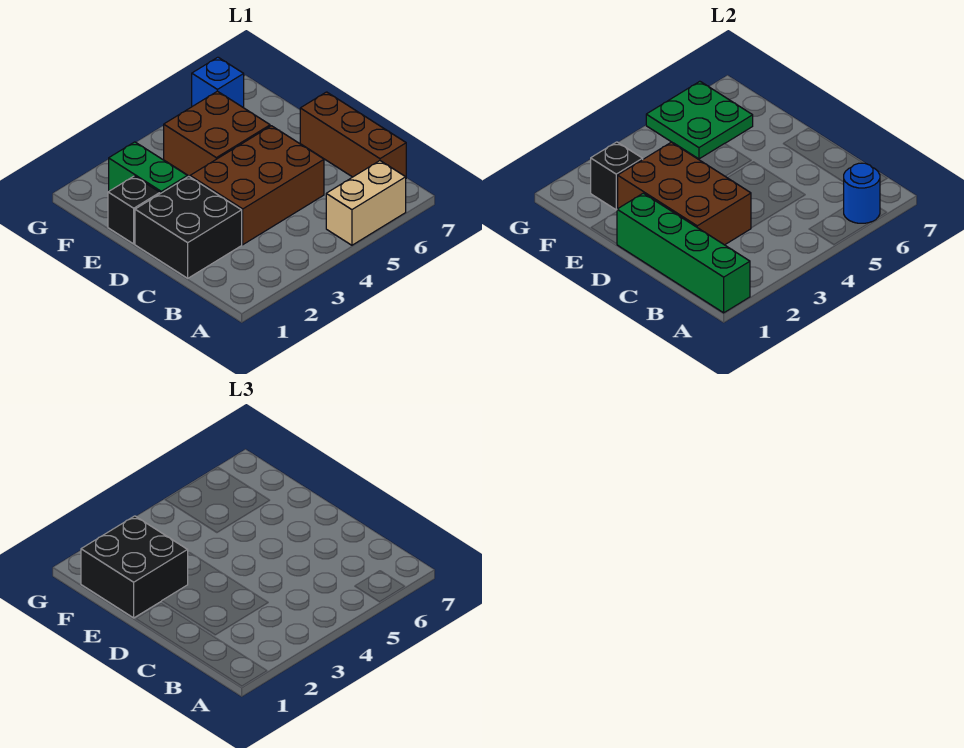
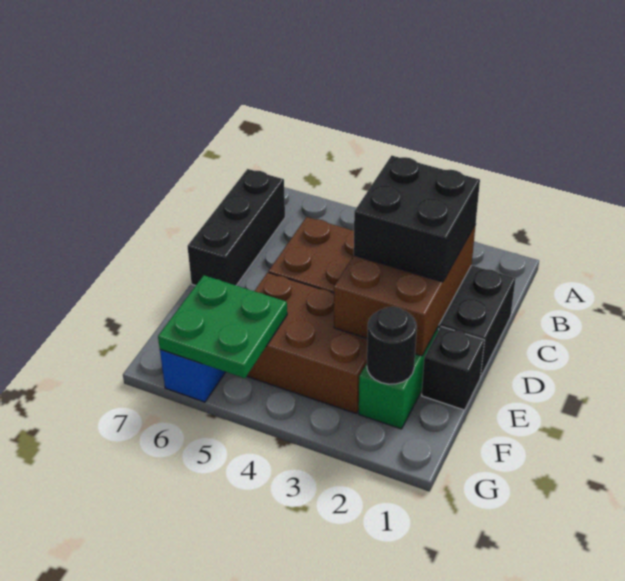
green 1x4 brick [617,193,750,313] -> none
tan 1x2 brick [326,161,406,245] -> none
blue 1x1 round brick [844,163,880,223] -> none
brown 1x3 brick [300,92,406,177] -> black 1x3 brick [187,169,285,286]
black 2x2 brick [81,516,188,618] -> black 2x2 brick moved to [354,156,480,282]
brown 2x2 brick [164,91,270,177] -> brown 2x3 brick [247,273,367,413]
black 1x1 brick [591,142,643,210] -> black 1x1 round brick [367,307,417,384]

